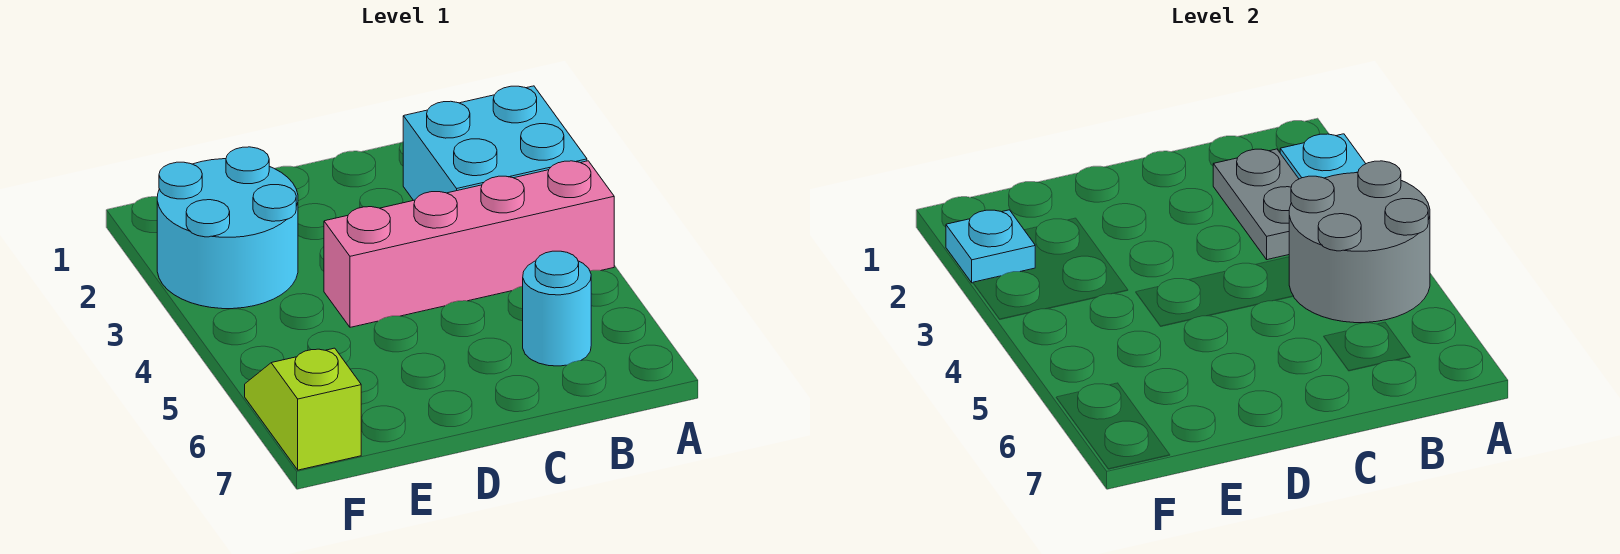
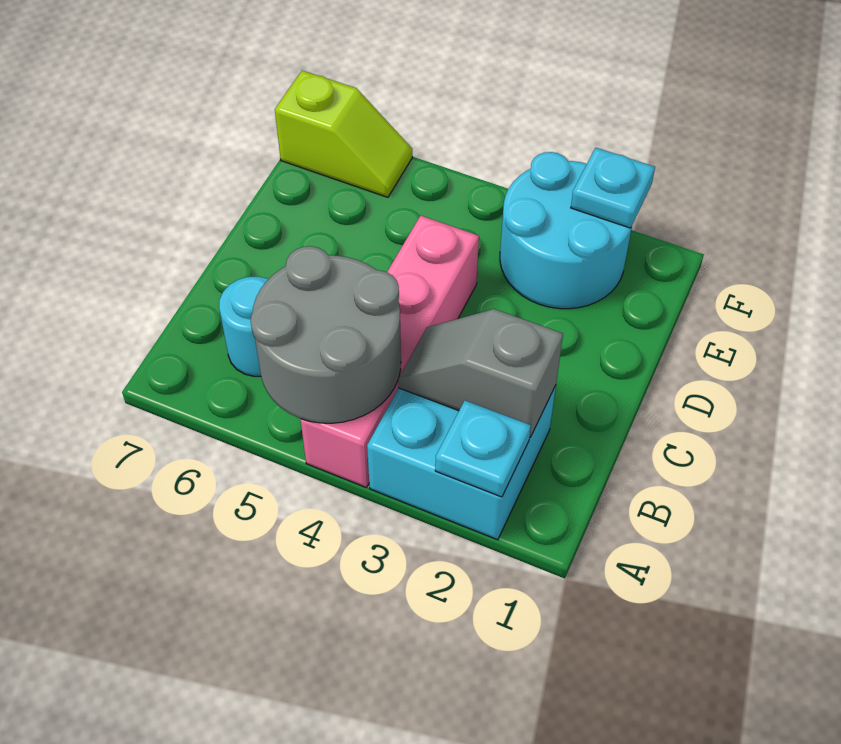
grey 1x2 plate [1213,149,1299,260] -> grey 1x2 slope [398,309,563,437]

